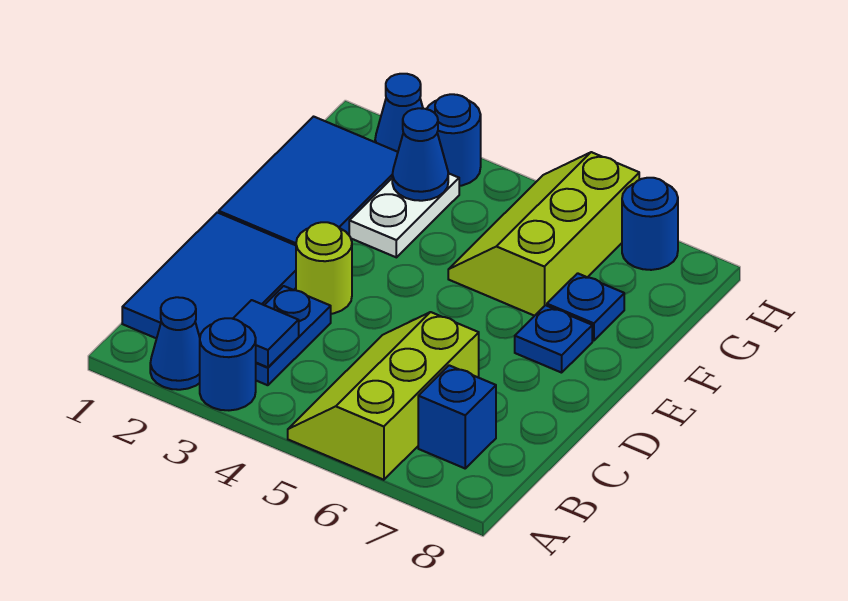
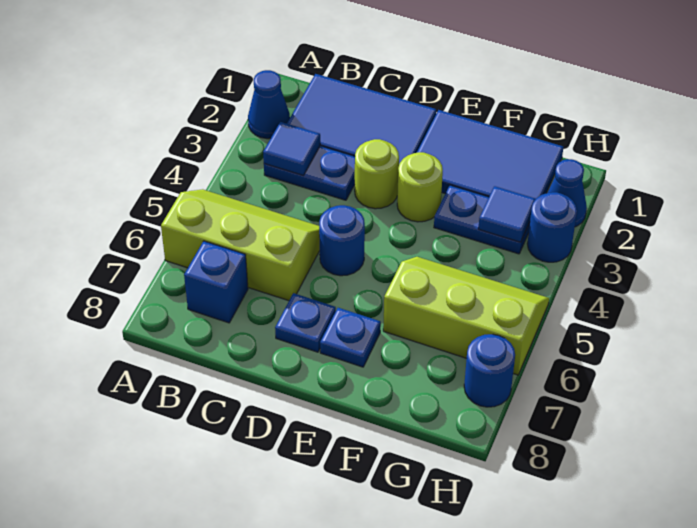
blue 1x1 round brick [200,318,256,410] -> blue 1x1 round brick moved to [319,205,365,276]
none -> lime 1x1 round brick [397,152,443,222]
white 1x2 plate [349,173,459,257] -> blue 1x2 plate [434,185,530,254]
blue 1x1 plate [547,273,624,341] -> blue 1x1 plate moved to [275,293,336,352]
blue 1x1 cone [392,108,448,201] -> blue 1x1 tile [478,186,535,242]

